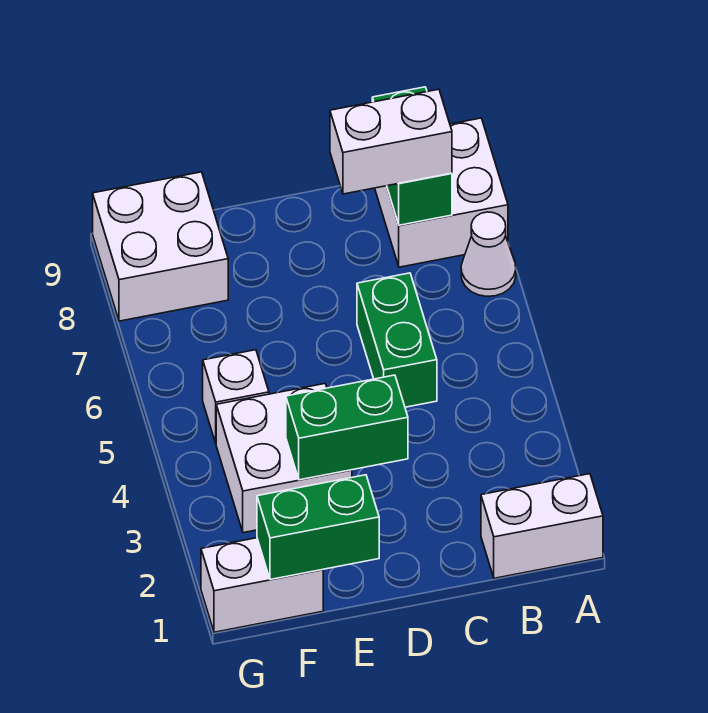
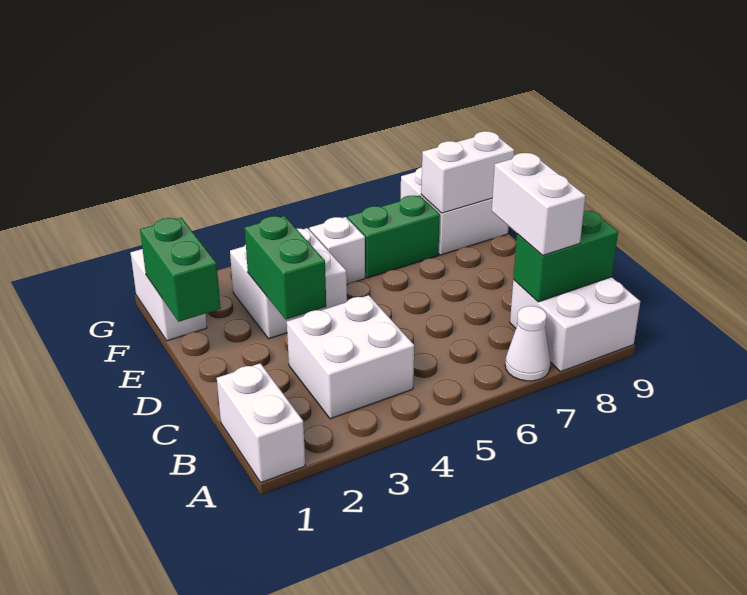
none -> white 2x2 brick [287,295,414,419]
green 1x2 brick [357,273,437,407] -> green 1x2 brick moved to [348,196,440,278]
none -> white 1x2 brick [421,131,514,213]

